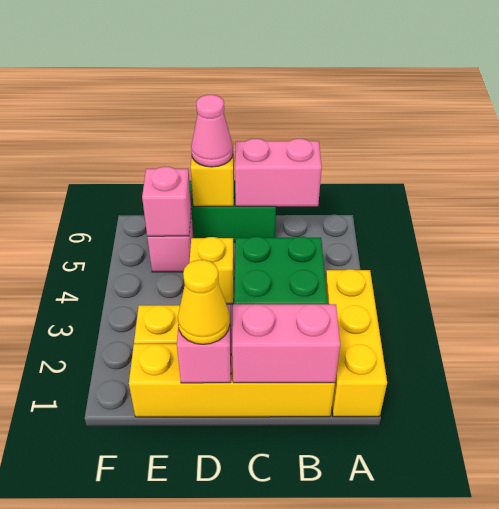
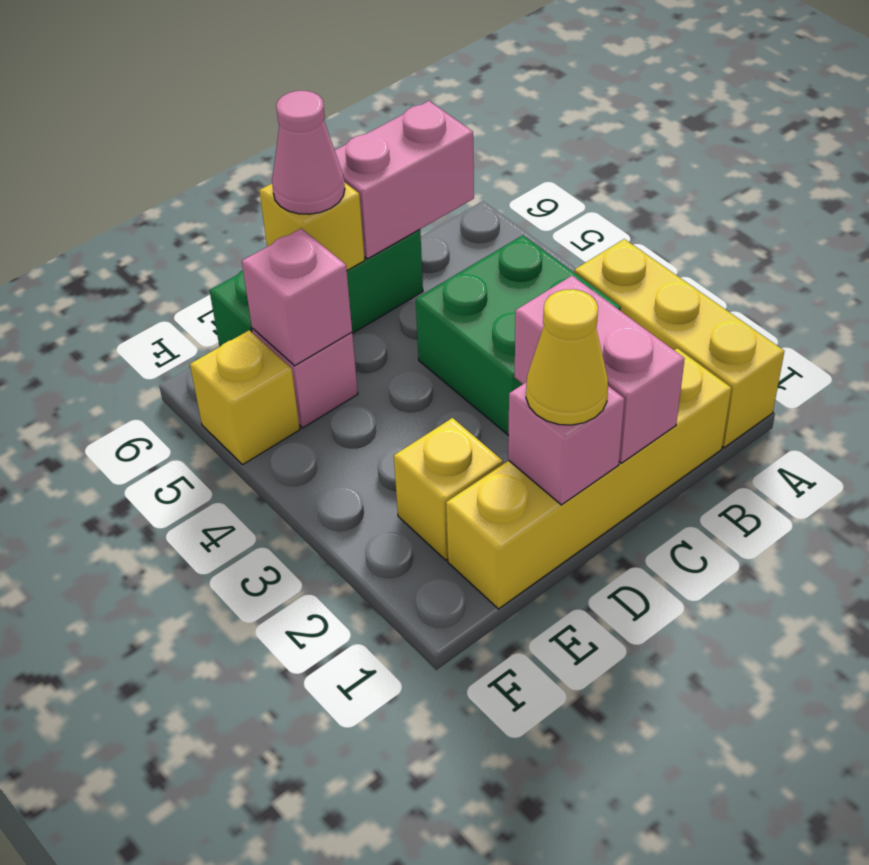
pink 1x2 brick [232,304,340,383] -> pink 1x2 brick turned to [515,276,685,463]
yellow 1x1 brick [189,237,234,304] -> yellow 1x1 brick moved to [190,330,300,465]

